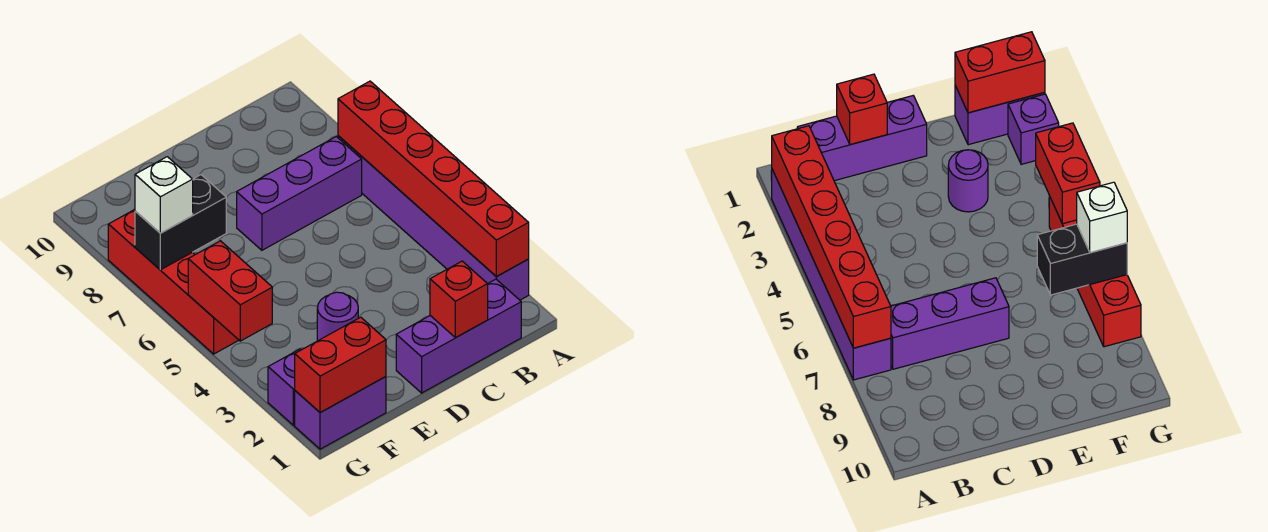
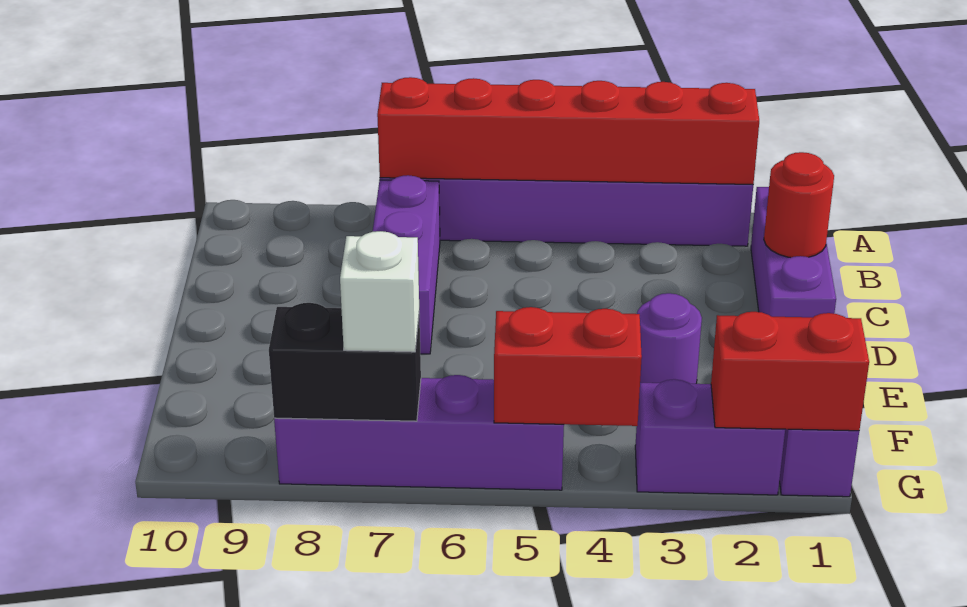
red 1x1 brick [430,261,488,338] -> red 1x1 round brick [764,152,834,258]
red 1x2 brick [295,317,386,413] -> red 1x2 brick turned to [711,312,869,431]
black 1x2 brick [135,175,226,270] -> black 1x2 brick turned to [269,303,421,421]
purple 1x1 brick [268,349,301,425] -> purple 1x2 brick [635,379,785,495]
red 1x4 brick [108,210,239,354] -> purple 1x4 brick [274,375,564,490]

